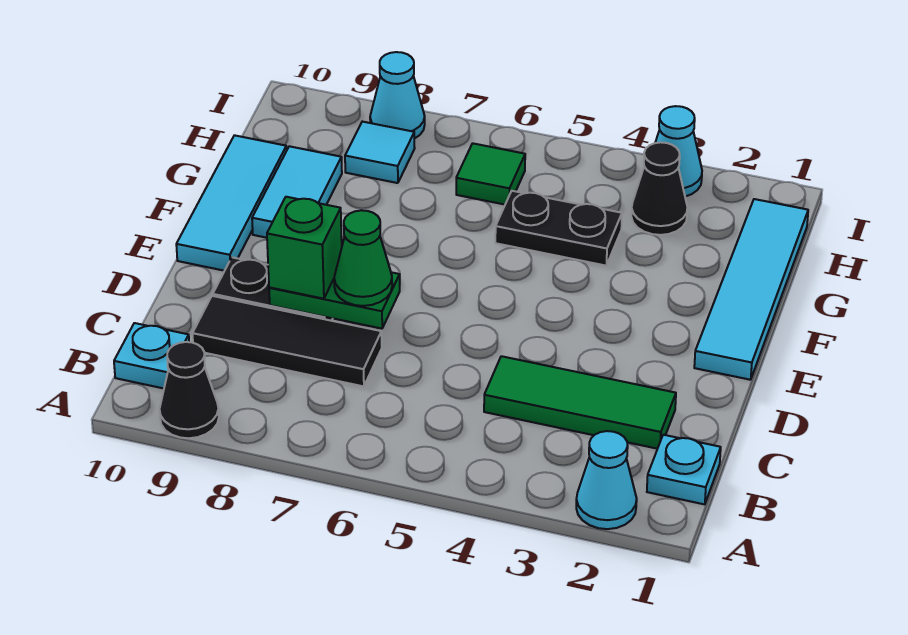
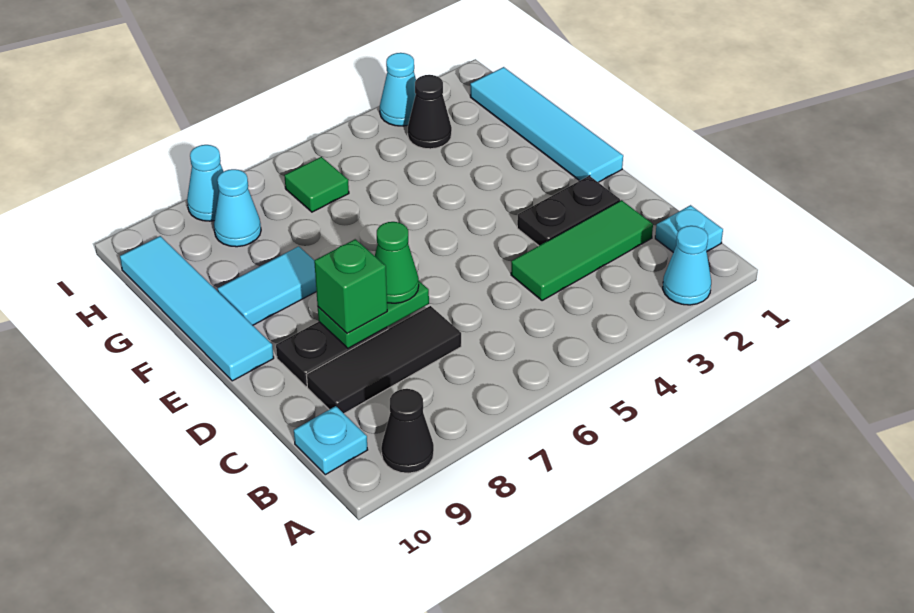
cyan 1x3 tile [176,135,287,271] -> cyan 1x4 tile [120,236,274,381]
cyan 1x2 tile [252,146,342,238] -> cyan 1x2 tile turned to [217,246,316,325]
black 1x2 plate [495,191,622,266] -> black 1x2 plate moved to [517,176,620,246]
cyan 1x1 tile [345,122,415,183] -> cyan 1x1 cone [214,169,261,247]

